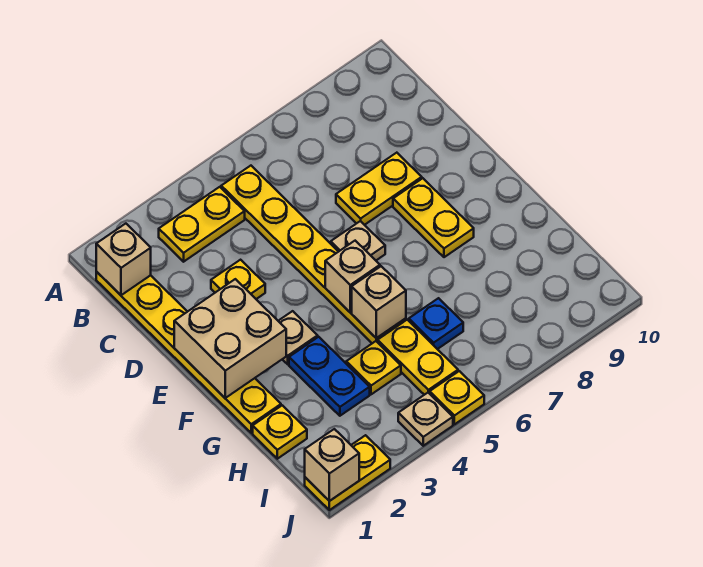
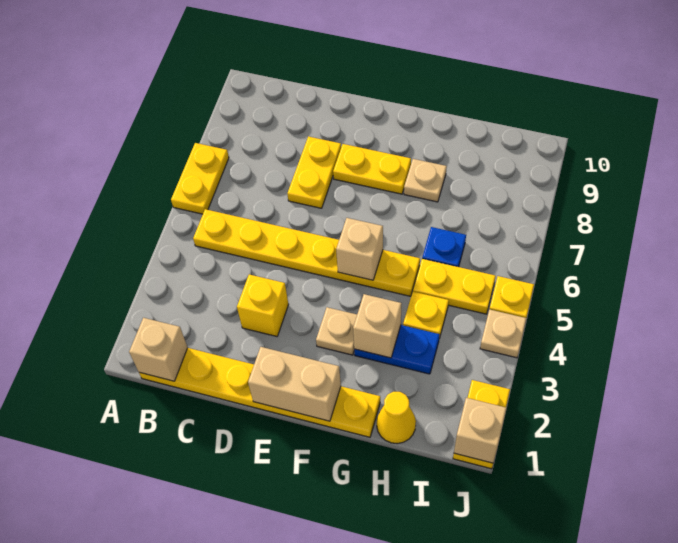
yellow 1x2 plate [159,187,245,262] -> yellow 1x2 plate moved to [171,143,229,214]
yellow 1x1 plate [211,260,265,299] -> yellow 1x1 brick [237,274,289,336]
tan 2x2 brick [174,279,286,398] -> tan 1x2 brick [248,347,341,421]
tan 1x1 plate [331,221,385,260] -> tan 1x1 plate moved to [404,159,447,202]
tan 1x1 brick [352,266,406,338] -> tan 1x1 brick moved to [353,294,402,358]
yellow 1x1 plate [253,405,307,459] -> yellow 1x1 cone [377,392,416,444]

